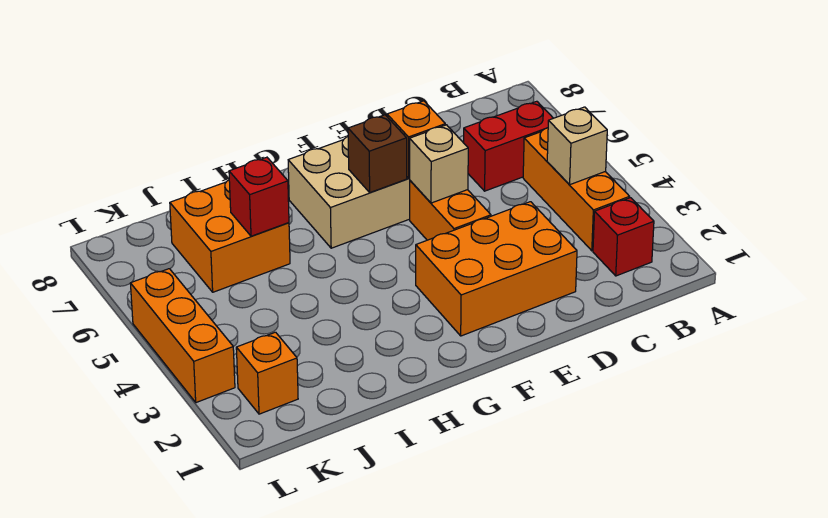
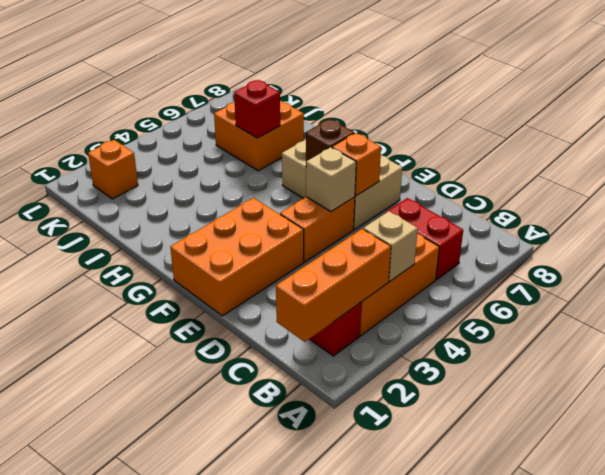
orange 2x3 brick [416,202,577,336] -> orange 2x3 brick turned to [170,198,304,316]
orange 1x3 brick [130,269,235,403] -> orange 1x3 brick moved to [276,229,391,342]

